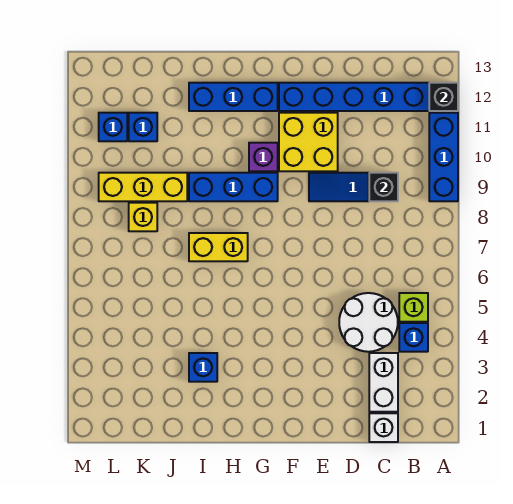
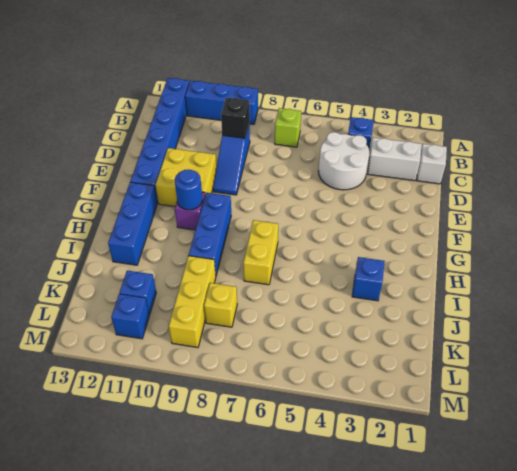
black 1x1 brick [429,83,458,111] -> none
lime 1x1 brick [399,293,428,322] -> lime 1x1 brick moved to [275,108,301,147]
none -> blue 1x1 round brick [175,170,202,210]

